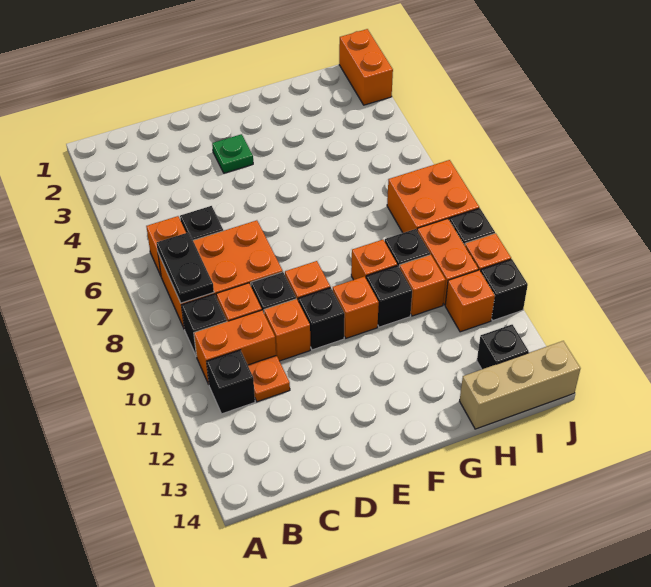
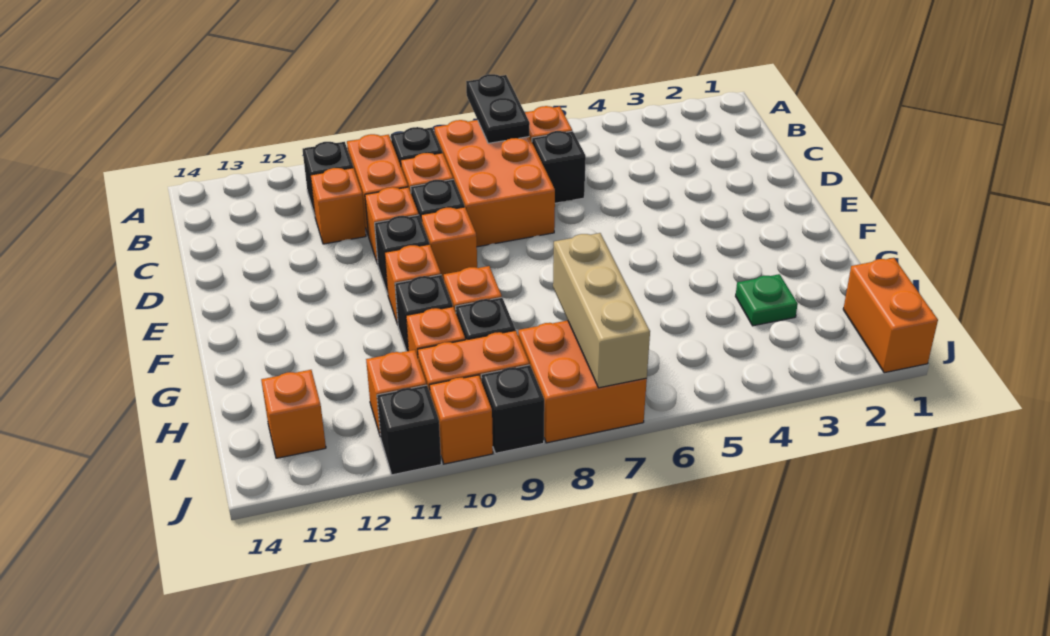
black 1x2 plate [157,232,214,303] -> black 1x2 plate turned to [466,74,530,143]
orange 1x1 plate [248,355,290,402] -> orange 1x1 brick [310,168,366,244]
green 1x1 plate [212,134,253,173] -> green 1x1 plate moved to [736,274,798,326]
tan 1x3 brick [460,341,580,429] -> tan 1x3 brick moved to [553,233,650,388]
black 1x1 brick [477,325,529,369] -> orange 1x1 brick [261,370,326,458]
orange 1x2 brick [339,29,393,105] -> orange 1x2 brick turned to [843,258,938,373]

